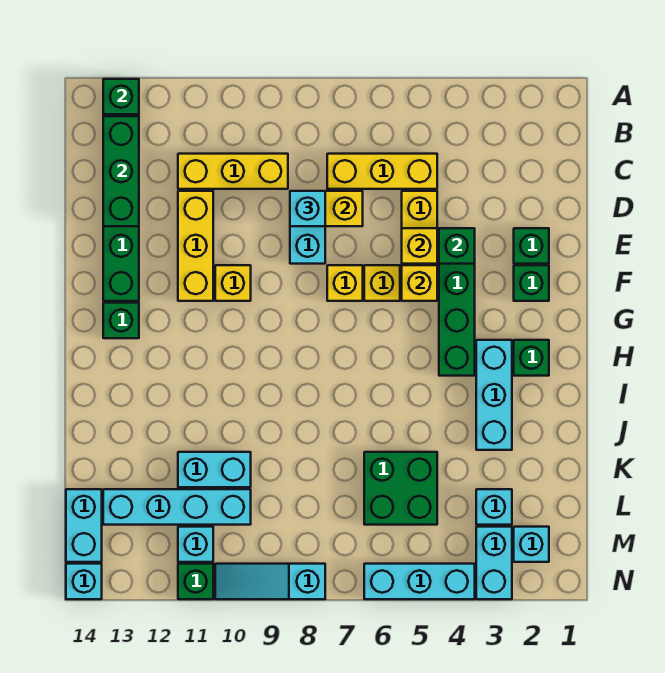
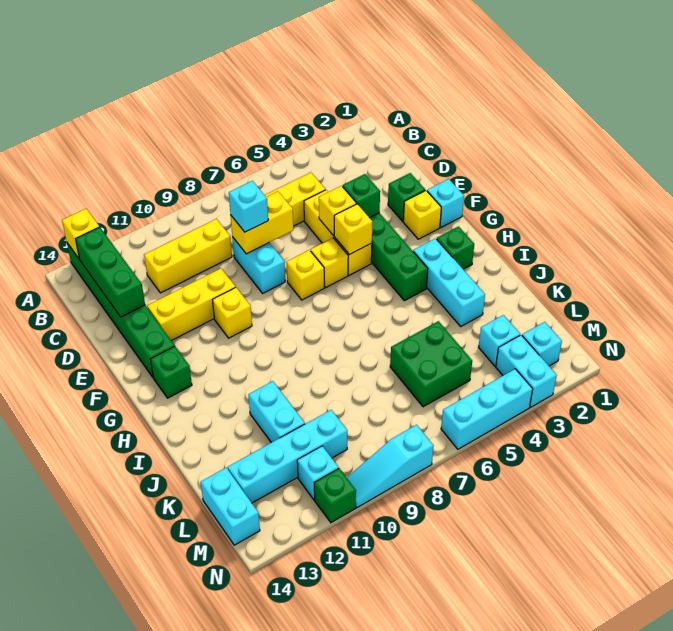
green 1x1 brick [103,79,139,114] -> yellow 1x1 brick [62,209,99,258]
yellow 1x3 brick [178,191,213,301] -> yellow 1x3 brick turned to [147,268,236,341]
green 1x1 brick [514,265,549,301] -> yellow 1x1 brick [403,190,441,239]
cyan 1x2 brick [178,452,251,487] -> cyan 1x2 brick turned to [249,381,305,443]
cyan 1x1 brick [66,564,102,599] -> cyan 1x1 brick moved to [427,179,464,227]

